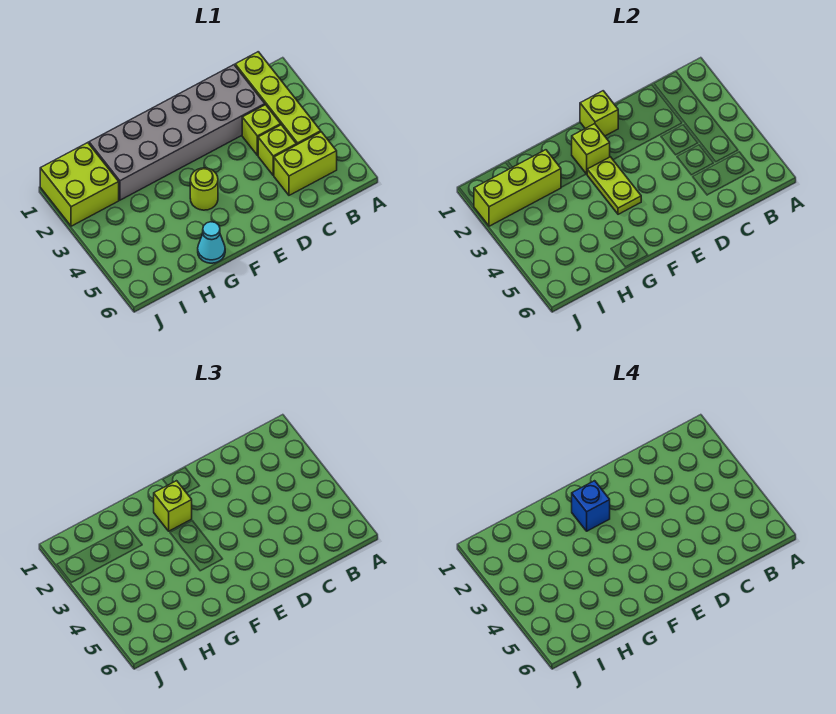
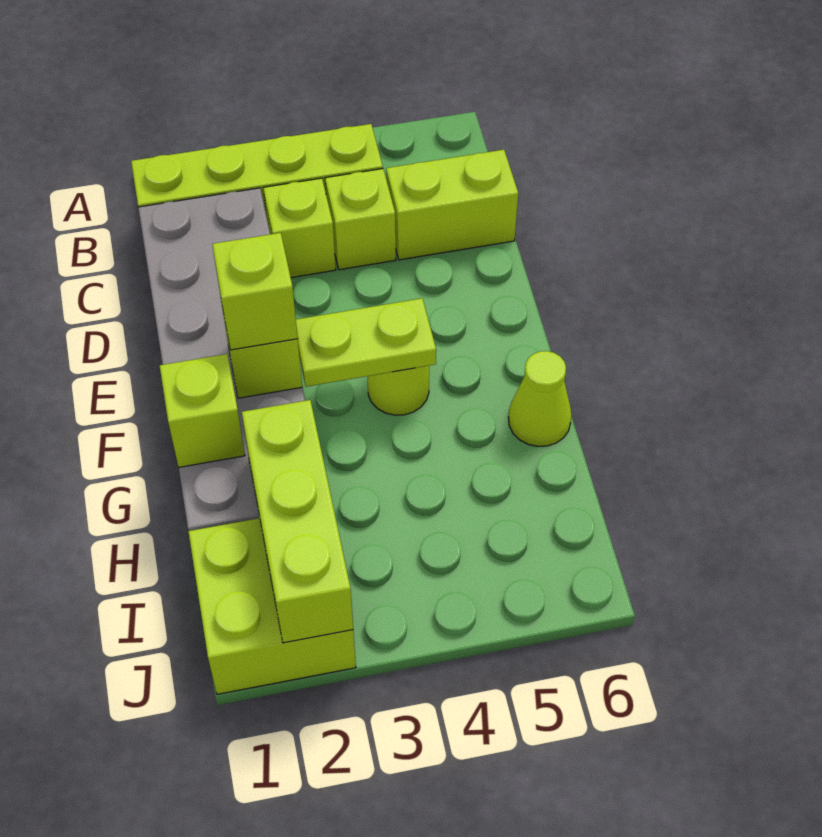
lime 1x2 brick [274,132,337,195] -> lime 1x2 brick turned to [386,150,518,260]
lime 1x1 brick [580,91,618,136] -> lime 1x1 brick moved to [160,354,245,467]
blue 1x1 brick [572,481,610,531] -> none
cyan 1x1 cone [198,222,225,263] -> lime 1x1 cone [508,351,572,446]

